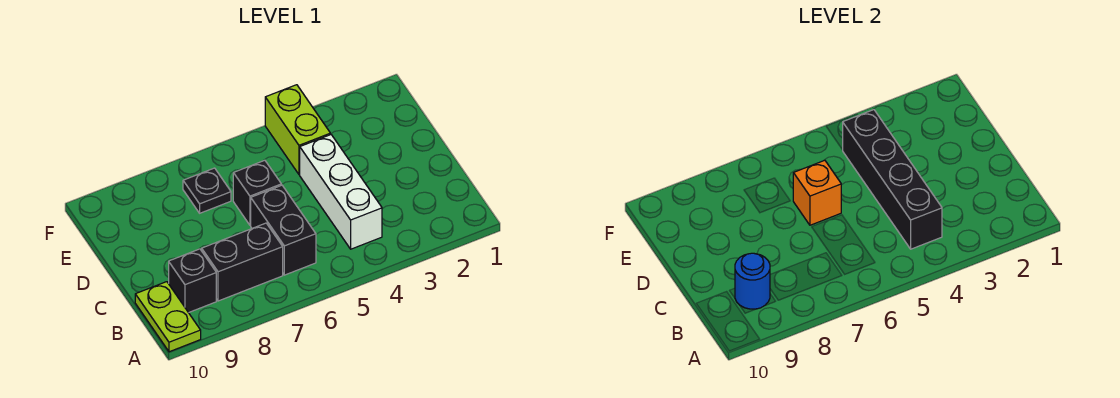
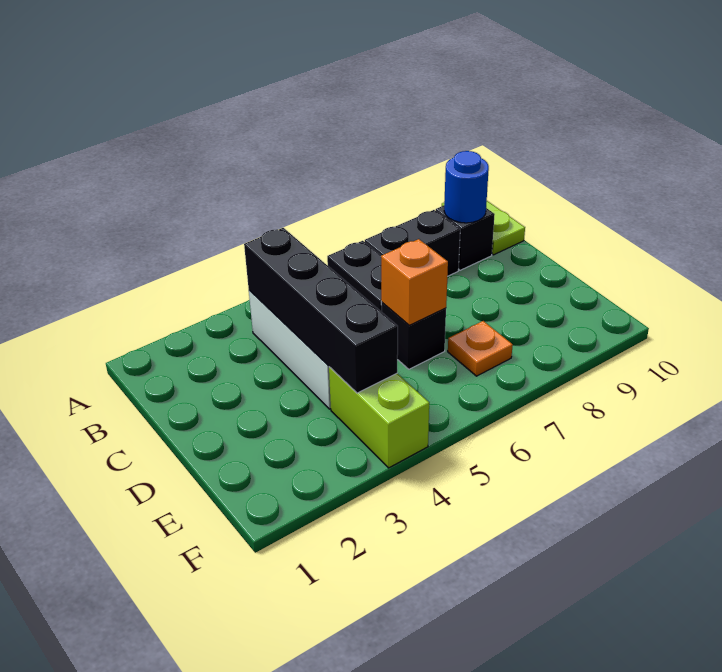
black 1x1 plate [183,168,231,213] -> orange 1x1 plate [448,321,513,376]

